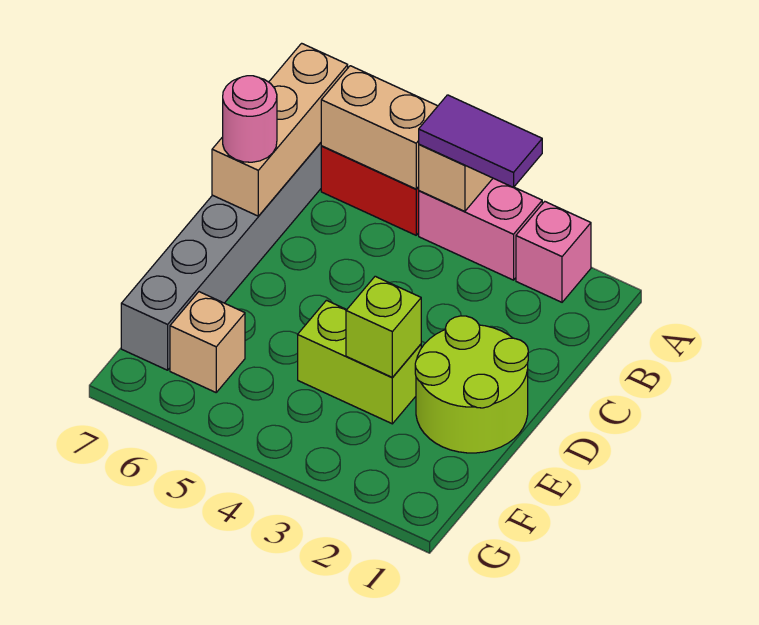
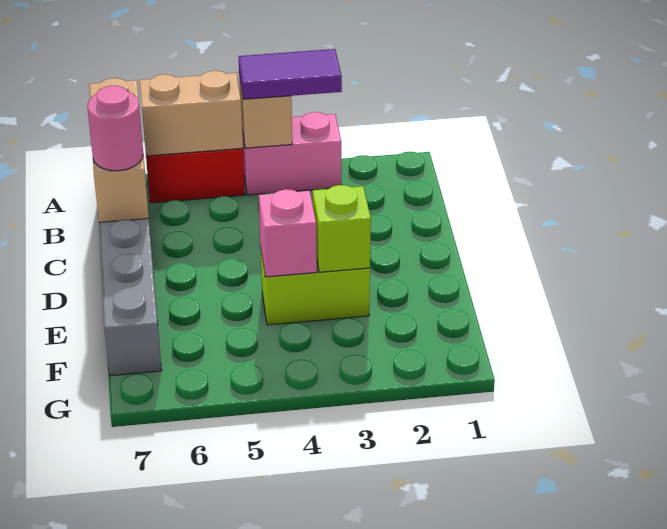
pink 1x1 brick [516,202,591,302] -> pink 1x1 brick moved to [259,189,317,277]
lime 2x2 round brick [415,316,528,453] -> none
tan 1x1 brick [170,292,245,392] -> none

